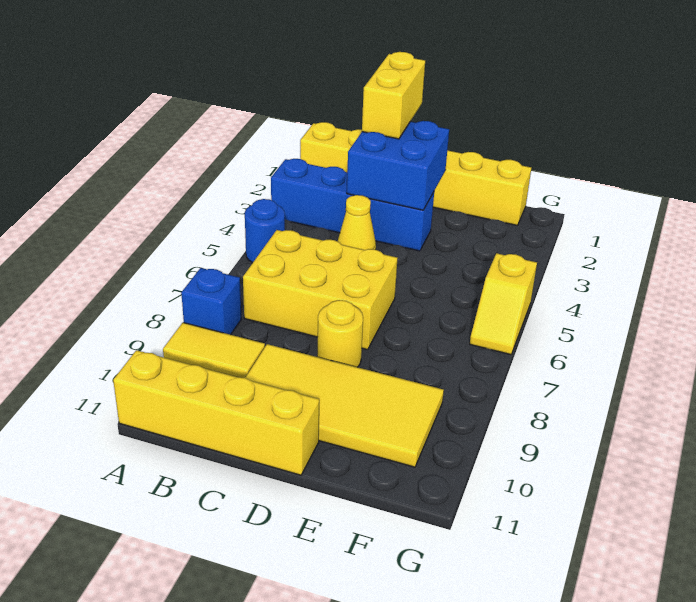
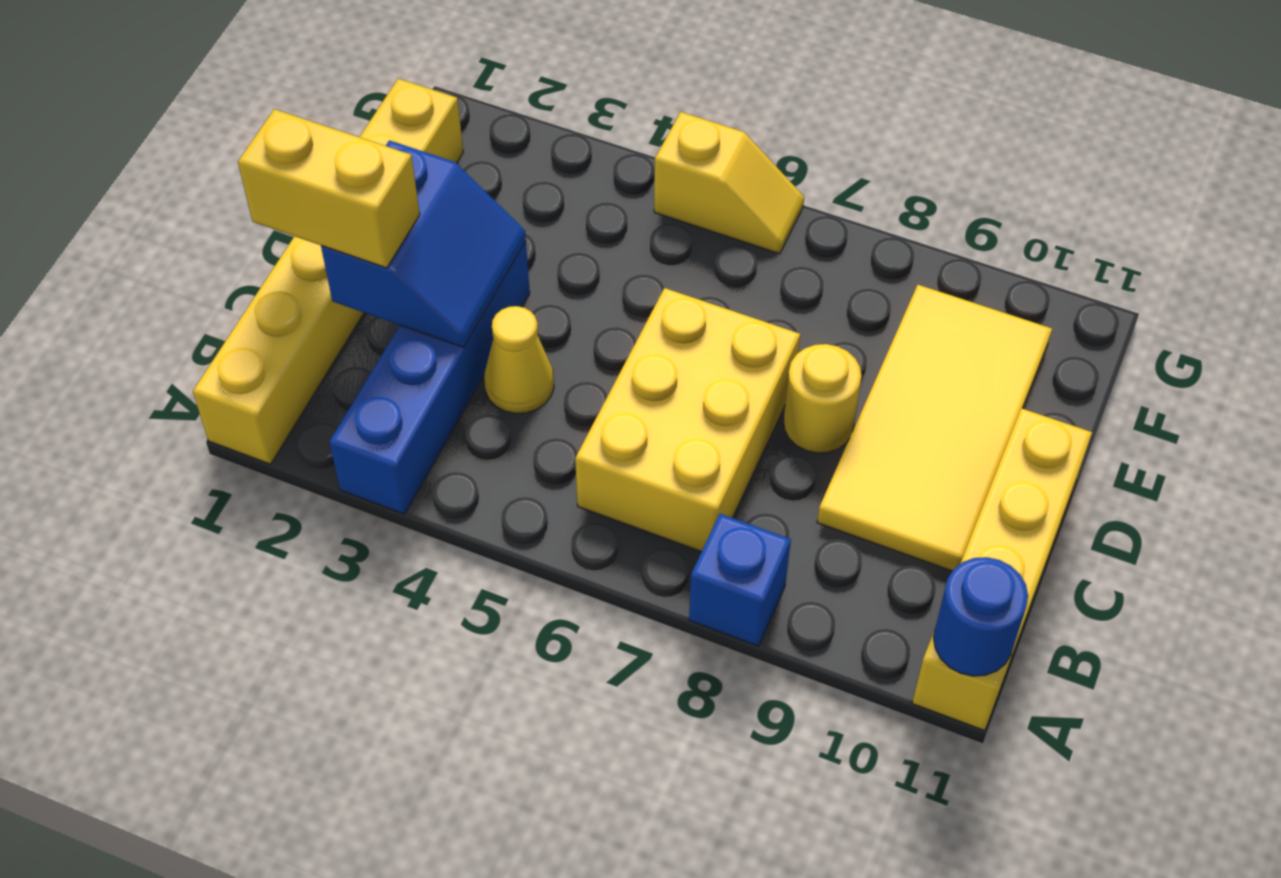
blue 1x1 round brick [245,199,285,263] -> blue 1x1 round brick moved to [934,557,1028,676]
yellow 1x2 tile [163,323,265,378] -> none
blue 2x2 brick [347,121,449,210] -> blue 2x2 slope [321,140,526,347]

